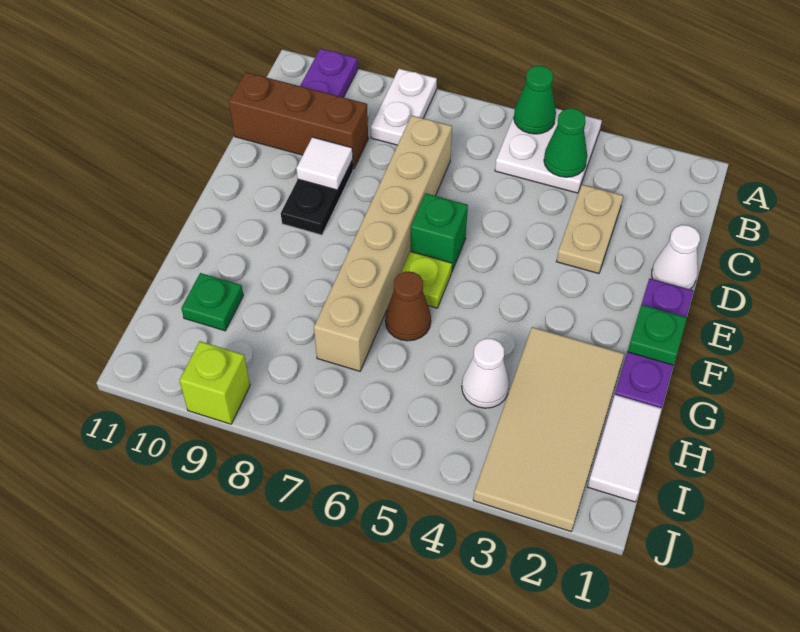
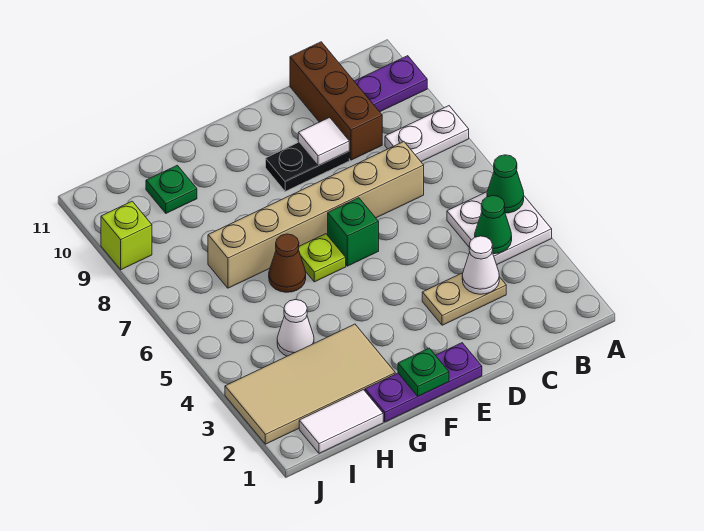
white 1x1 cone [651,225,700,289] -> white 1x1 cone moved to [462,236,499,294]

